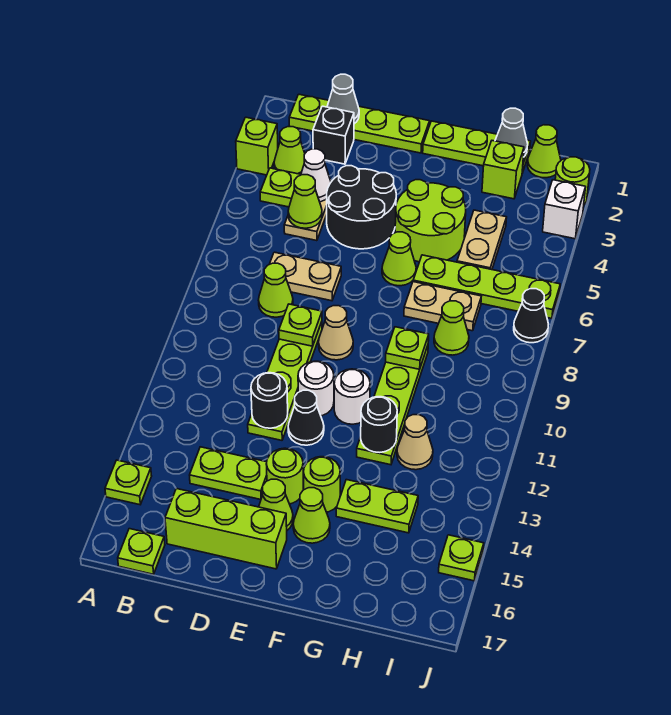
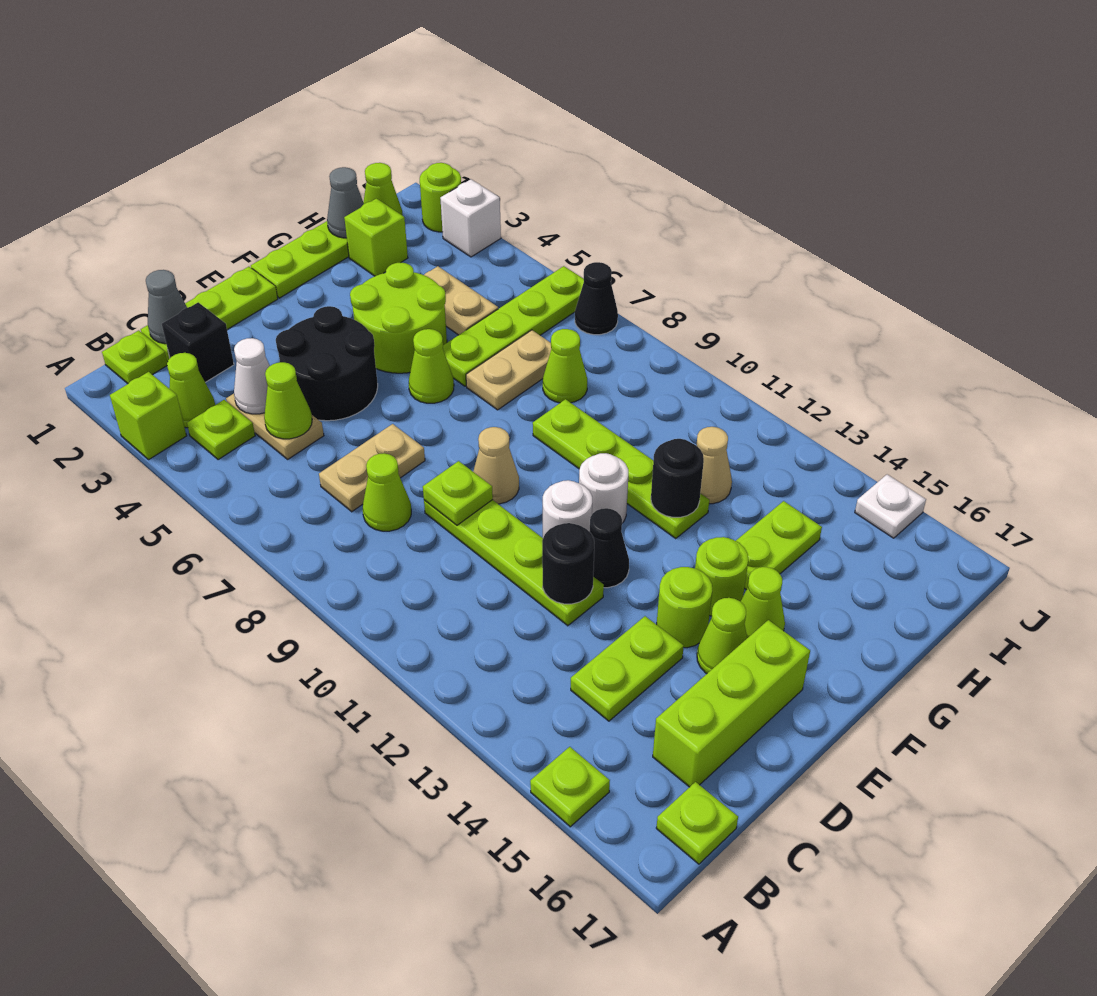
lime 1x1 plate [386,327,429,369] -> none
lime 1x1 plate [439,535,484,581] -> white 1x1 plate [855,474,926,538]

